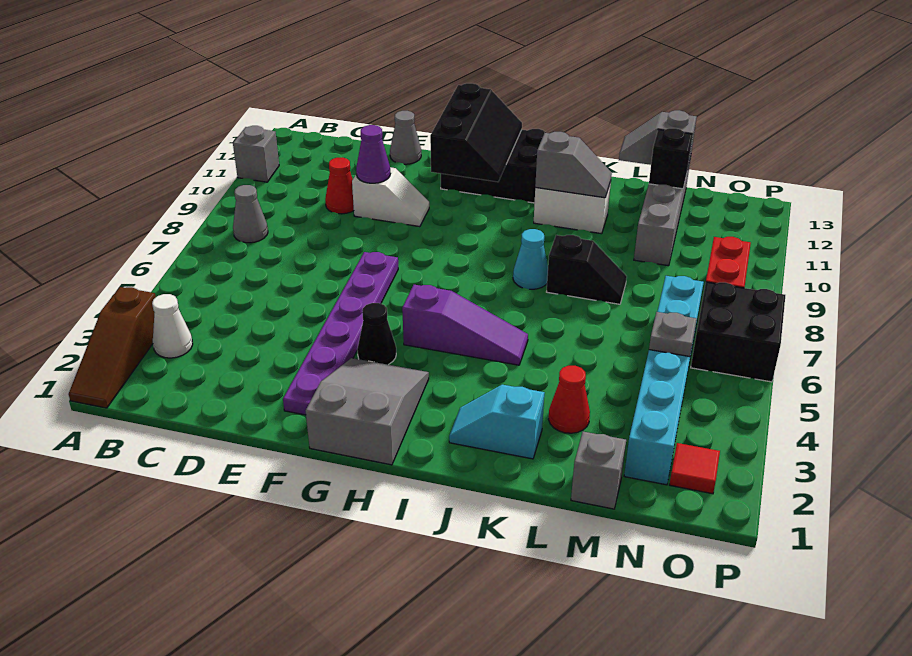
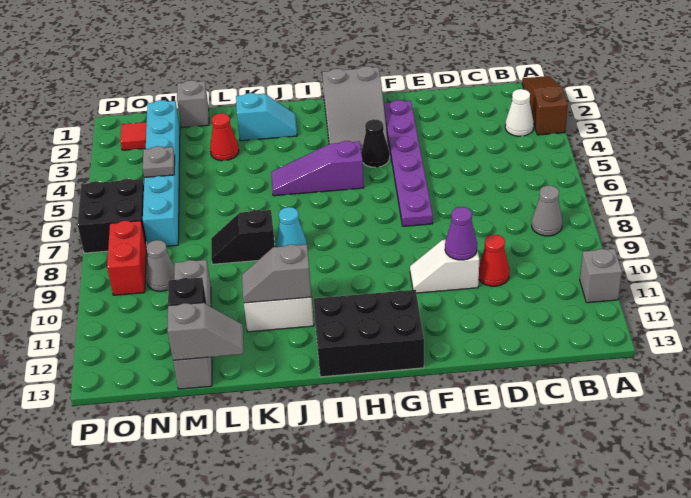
grey 1x1 cone [390,111,421,164] -> grey 1x1 cone moved to [146,240,174,291]
black 2x3 slope [430,83,522,182] -> none

